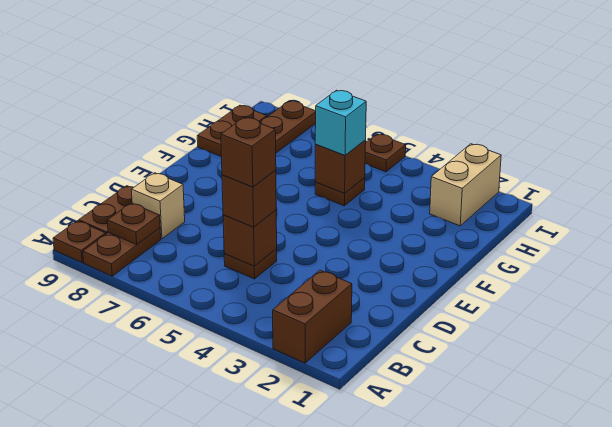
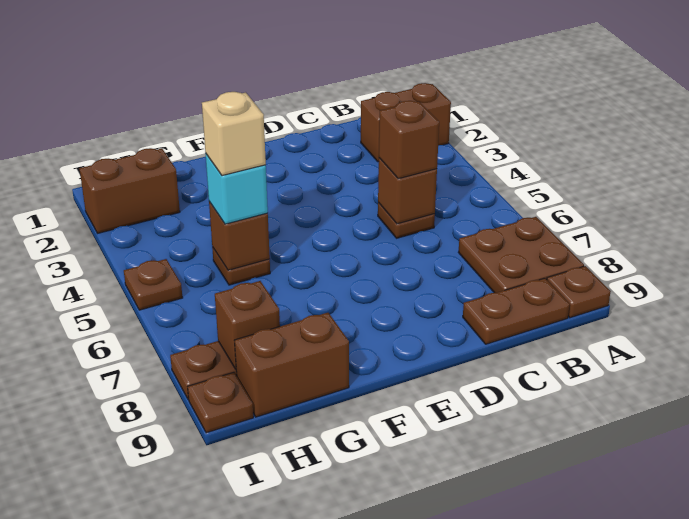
brown 1x2 plate [83,228,161,276] -> brown 2x2 plate [458,217,584,293]
brown 1x1 plate [107,203,160,245] -> brown 1x1 plate moved to [188,372,253,433]
brown 1x1 brick [221,117,276,187] -> brown 1x1 brick moved to [215,281,280,369]
tan 1x1 brick [131,173,185,239] -> tan 1x1 brick moved to [202,92,266,176]
brown 1x2 plate [197,105,267,156] -> brown 1x2 brick [235,313,349,417]
tan 1x2 brick [430,144,501,226] -> brown 1x2 brick [79,148,180,233]

